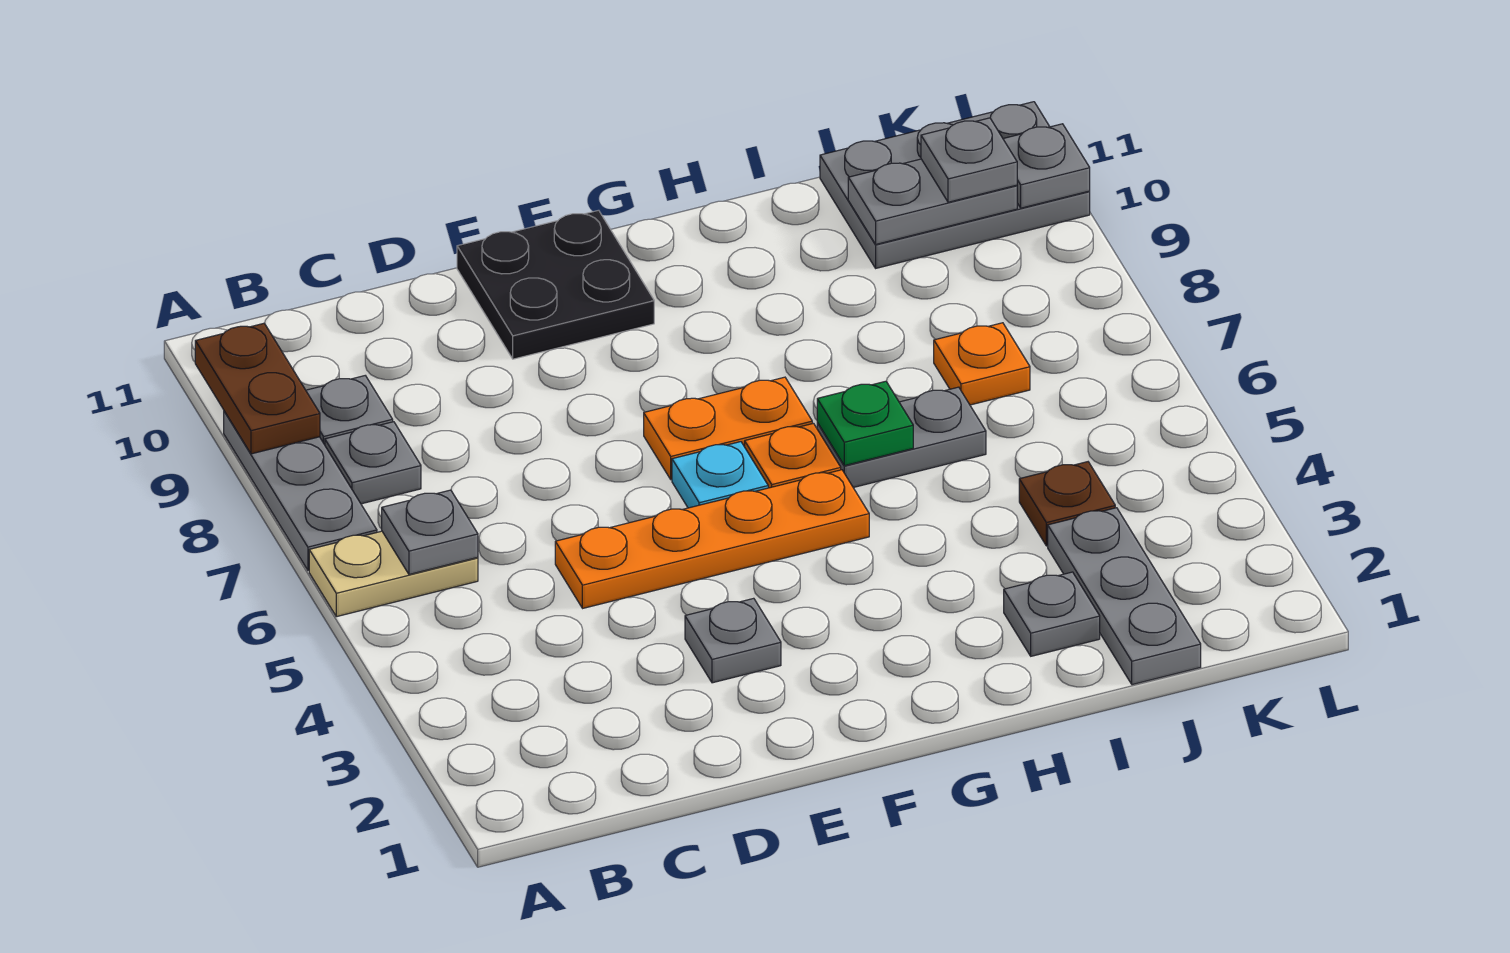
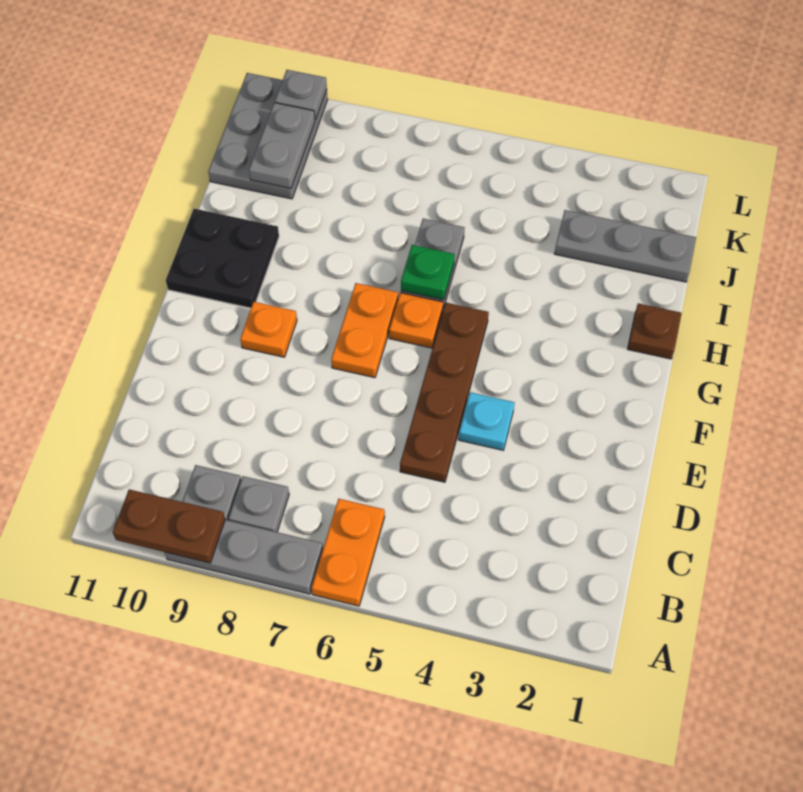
tan 1x2 plate [309,531,478,617] -> orange 1x2 plate [312,499,385,606]
grey 1x1 plate [382,490,478,574] -> none
orange 1x4 plate [555,470,869,608] -> brown 1x4 plate [400,302,489,482]
grey 1x1 plate [685,598,781,683] -> none
black 2x2 plate [457,210,654,359] -> black 2x2 plate moved to [166,209,279,308]
cyan 1x1 plate [672,442,768,508] -> cyan 1x1 plate moved to [459,392,515,450]
grey 1x1 plate [1004,572,1100,656] -> none
brown 1x1 plate [1019,462,1115,546] -> brown 1x1 plate moved to [628,303,682,359]
orange 1x1 plate [934,323,1030,405] -> orange 1x1 plate moved to [240,302,297,357]
grey 1x1 plate [921,118,1017,202] -> none

